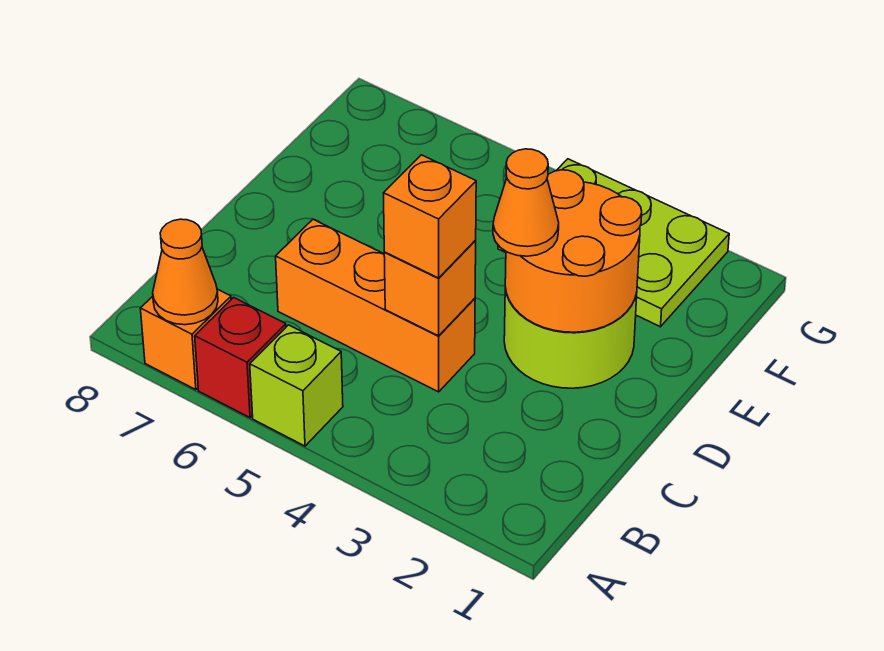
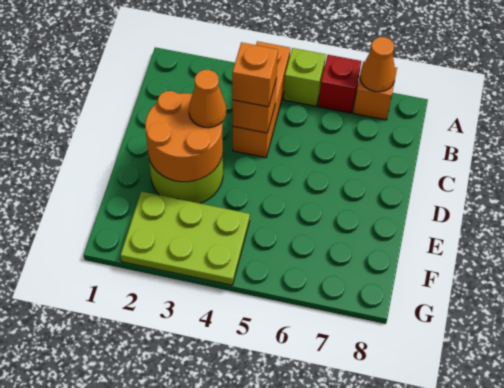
orange 1x3 brick [276,219,475,392] -> orange 1x3 brick turned to [233,41,290,158]

